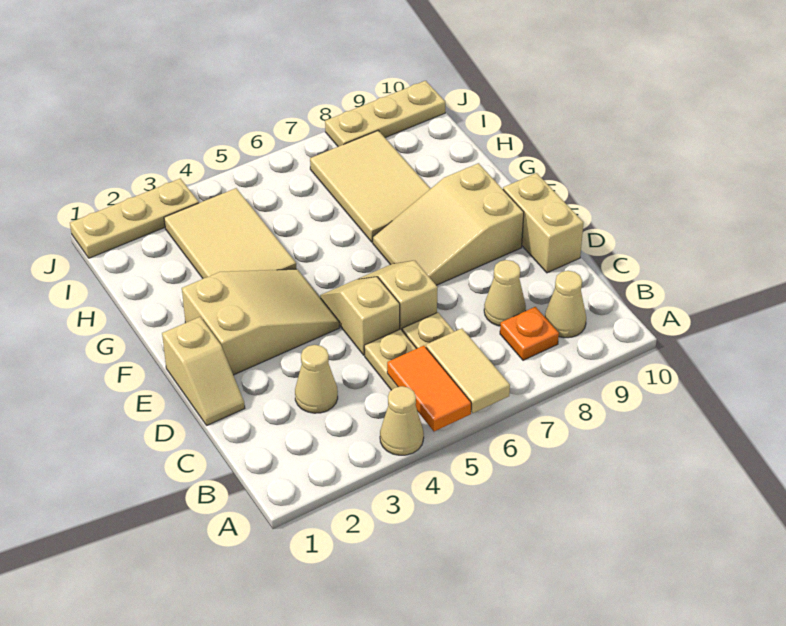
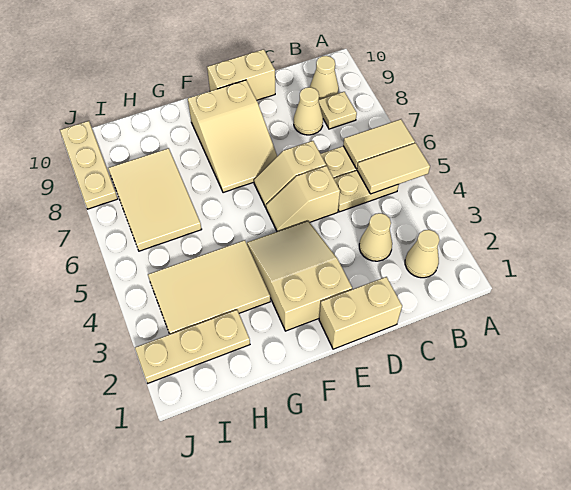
tan 1x1 cone [380,386,424,455] -> tan 1x1 cone moved to [405,230,439,278]
orange 1x2 tile [387,346,471,431] -> tan 1x2 tile [357,143,430,194]
orange 1x1 plate [500,307,559,360] -> tan 1x1 plate [319,92,357,129]
tan 1x2 slope [162,317,245,425] -> tan 1x2 brick [319,277,402,349]
tan 2x3 tile [310,131,430,242] -> tan 2x3 tile turned to [108,148,202,251]
tan 1x3 plate [70,178,199,258] -> tan 1x3 plate turned to [135,310,250,383]

